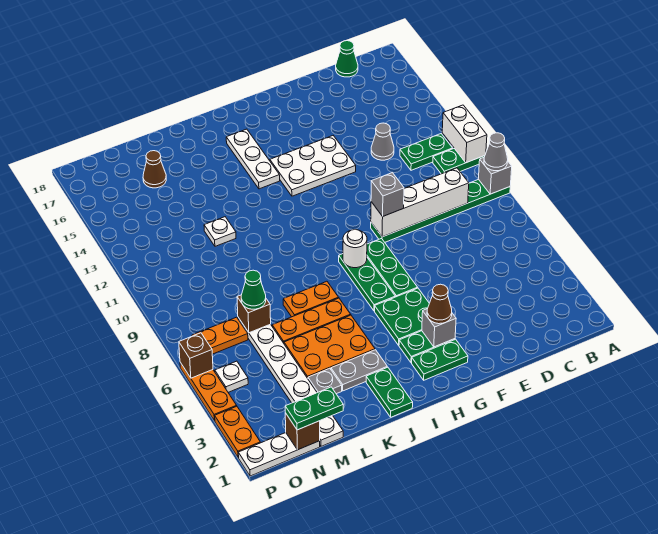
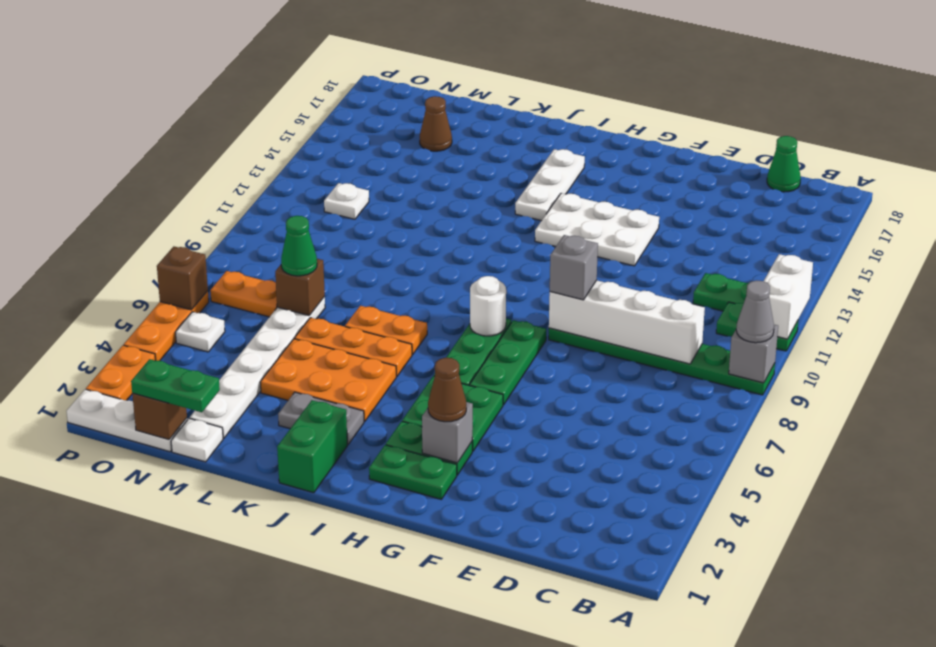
grey 1x1 cone [371,123,394,160] -> none
green 1x2 plate [366,367,413,417] -> green 1x2 brick [277,400,347,493]
grey 1x1 plate [308,368,342,394] -> none
white 1x1 plate [204,217,236,246] -> white 1x1 plate moved to [324,183,369,219]

